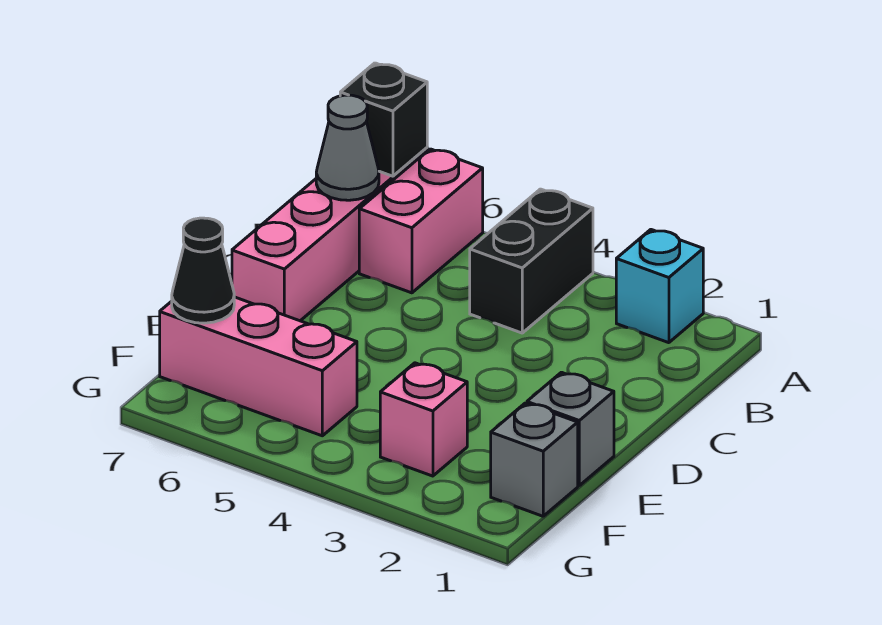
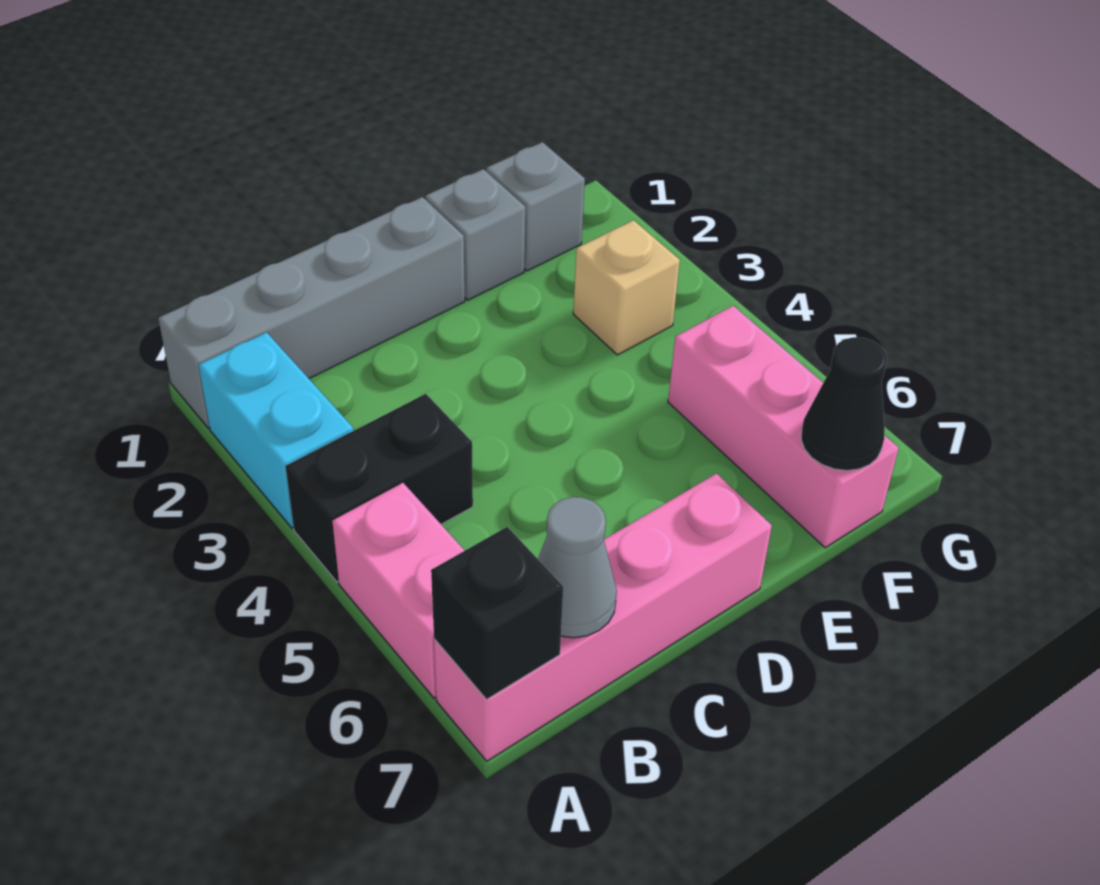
none -> grey 1x4 brick [158,197,465,428]
cyan 1x1 brick [616,230,703,343] -> cyan 1x2 brick [199,332,353,528]
pink 1x2 brick [359,149,483,293] -> pink 1x2 brick turned to [332,483,465,698]
pink 1x1 brick [380,363,467,476] -> tan 1x1 brick [573,220,680,355]

